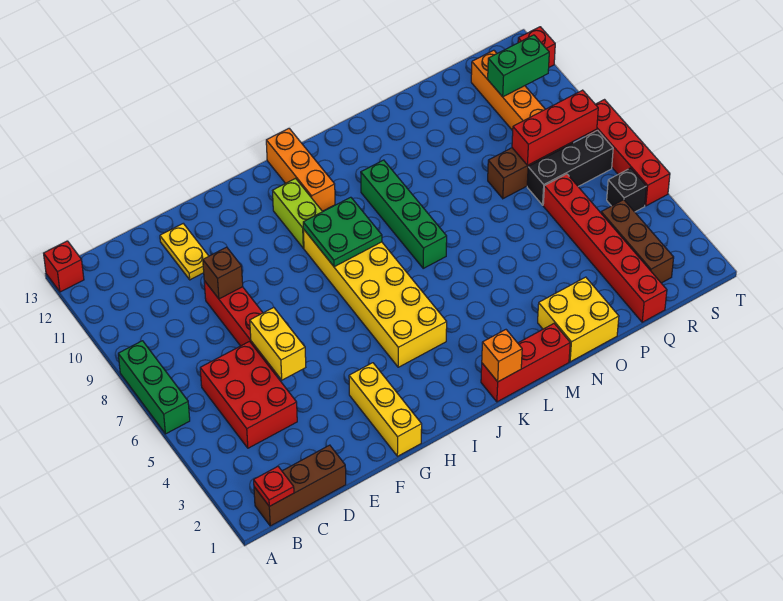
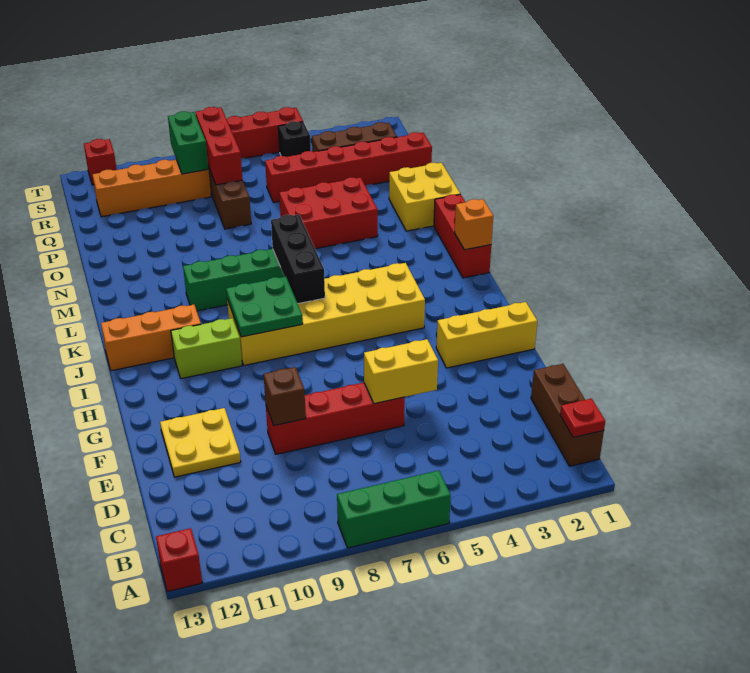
red 2x3 brick [200,342,297,448] -> red 2x3 brick moved to [279,177,378,249]
yellow 1x2 plate [160,224,208,280] -> yellow 2x2 plate [160,408,241,477]
black 1x3 brick [527,130,613,205] -> black 1x3 brick moved to [271,214,325,304]
green 1x2 brick [488,35,549,97] -> green 1x2 brick moved to [168,111,208,174]

